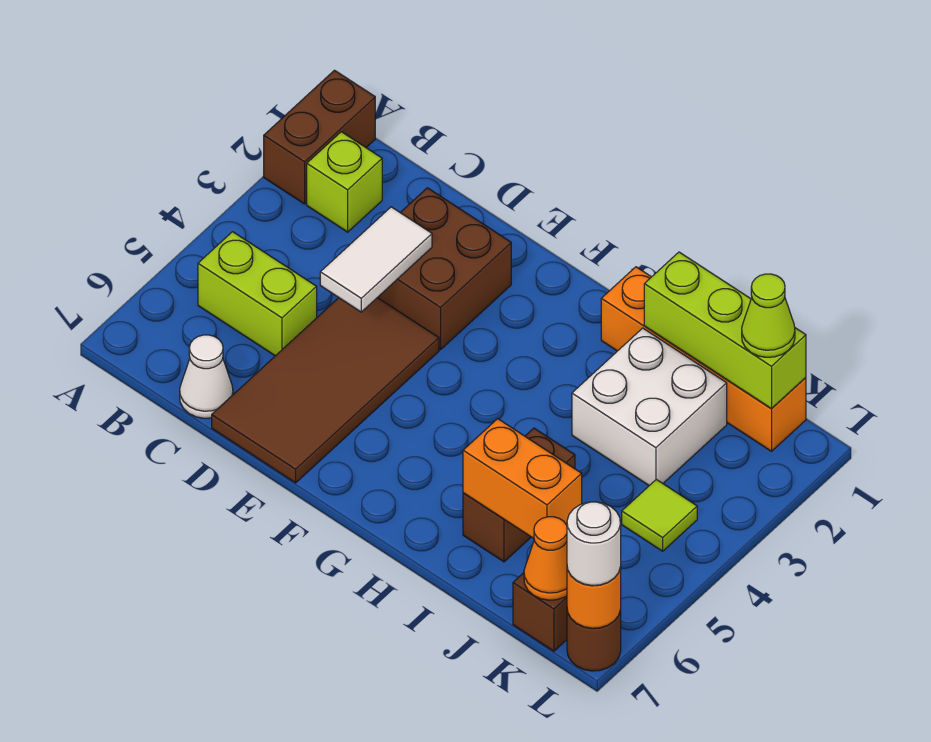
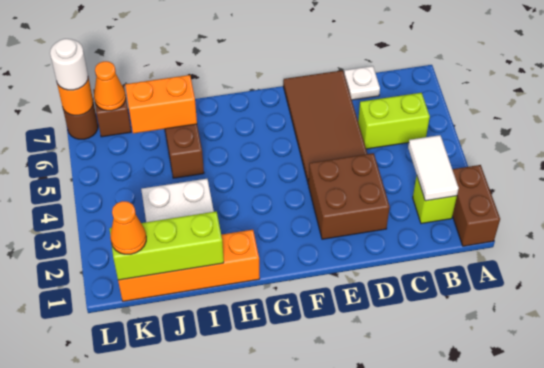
white 1x1 cone [180,335,233,418] -> white 1x1 plate [344,66,380,100]
white 1x2 tile [320,207,432,312] -> white 1x2 tile moved to [408,135,459,201]
lime 1x1 cone [742,274,795,357] -> orange 1x1 cone [110,201,146,254]
lime 1x1 tile [622,479,697,551] -> none

